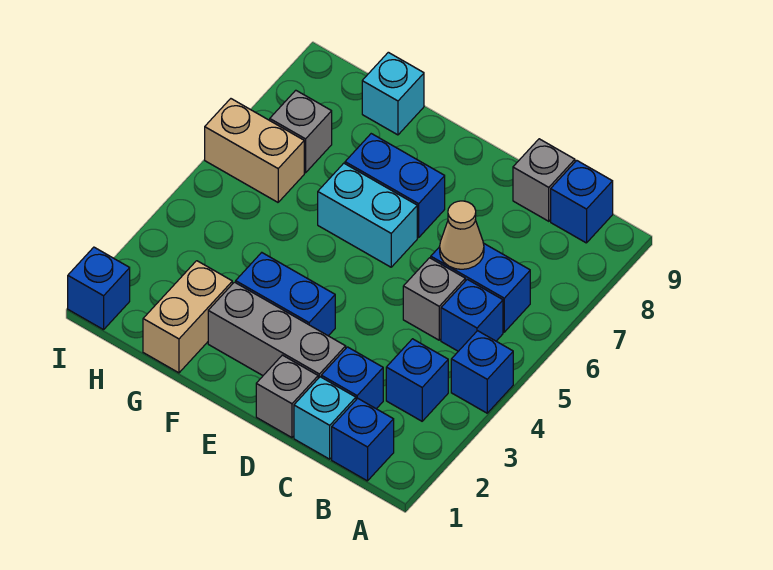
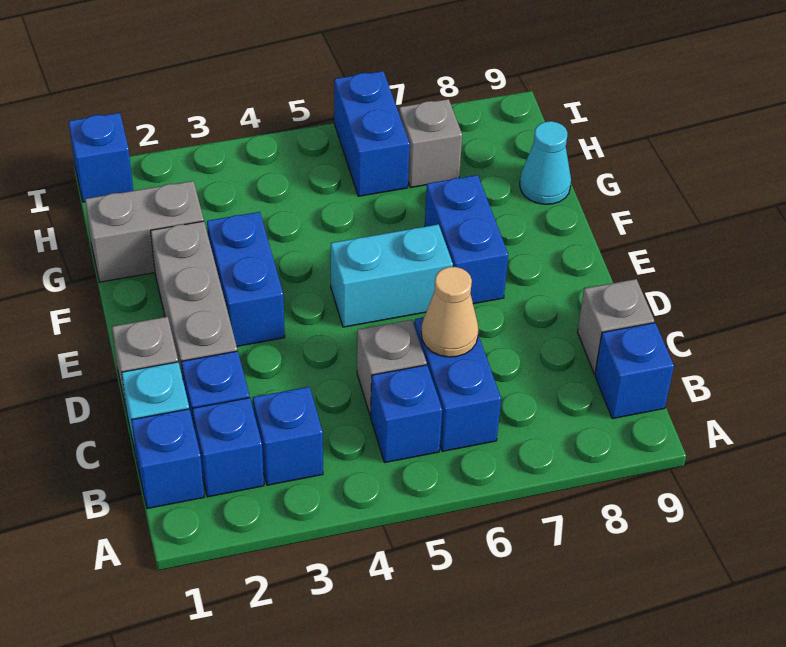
blue 1x1 brick [451,331,513,413] -> blue 1x1 brick moved to [193,398,264,497]
cyan 1x2 brick [318,163,417,267] -> cyan 1x2 brick turned to [331,224,453,327]
tan 1x2 brick [143,261,232,373] -> grey 1x2 brick [85,181,204,282]
cyan 1x1 brick [362,52,424,135] -> cyan 1x1 cone [520,121,571,204]
tan 1x2 brick [205,99,304,202] -> blue 1x2 brick [334,71,410,196]

